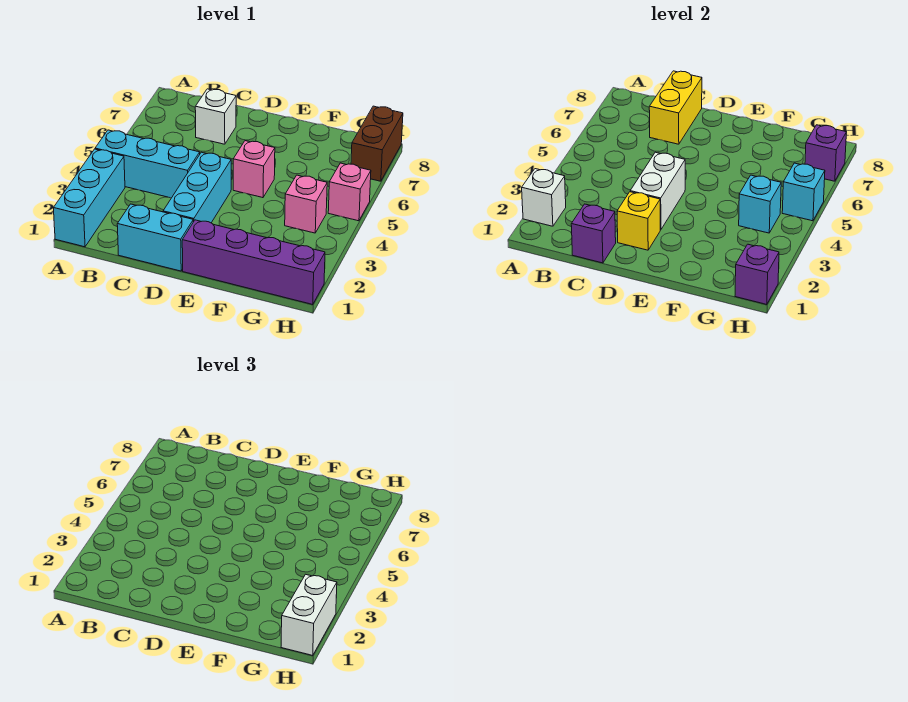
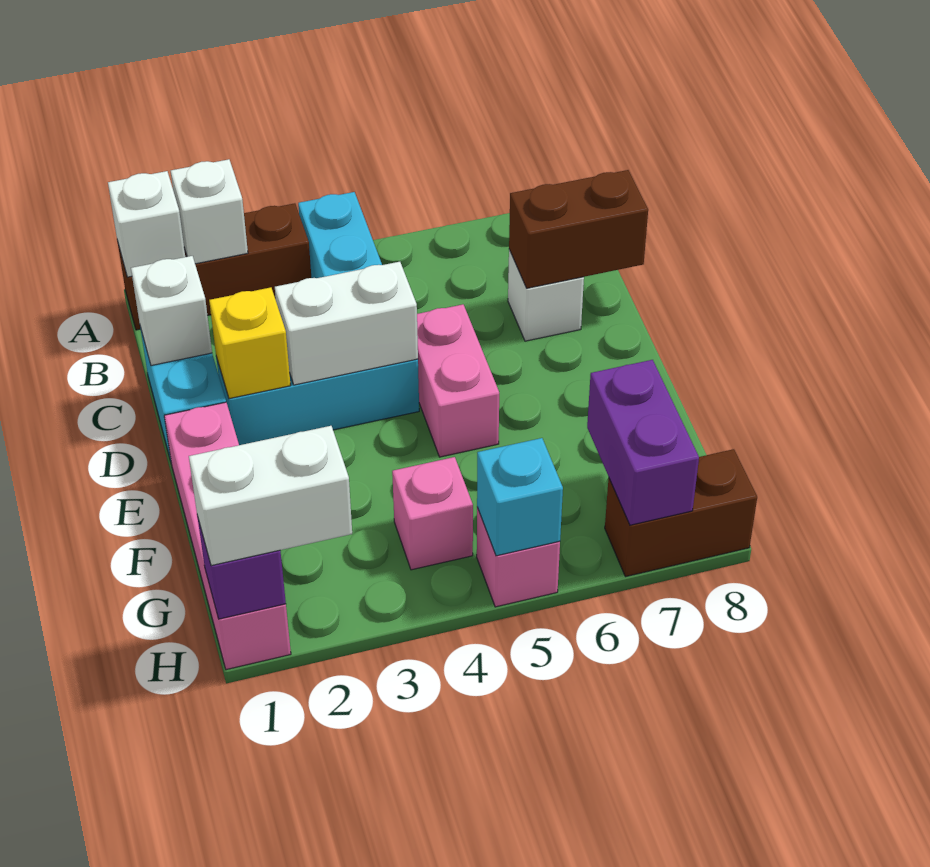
cyan 1x3 brick [54,149,125,247] -> brown 1x3 brick [117,203,311,330]
none -> white 1x1 brick [108,171,185,277]
purple 1x1 brick [571,204,616,263] -> white 1x1 brick [131,256,212,366]
yellow 1x2 brick [649,71,702,144] -> brown 1x2 brick [509,170,648,288]
purple 1x4 brick [182,220,325,305] -> pink 1x4 brick [164,402,291,670]
pink 1x1 brick [233,141,275,198] -> pink 1x2 brick [417,304,499,457]
cyan 1x1 brick [739,175,781,233] -> none
purple 1x1 brick [805,125,846,181] -> purple 1x2 brick [587,360,699,525]

